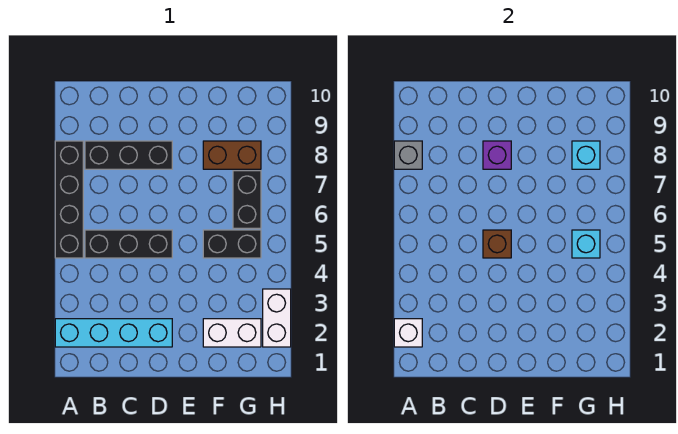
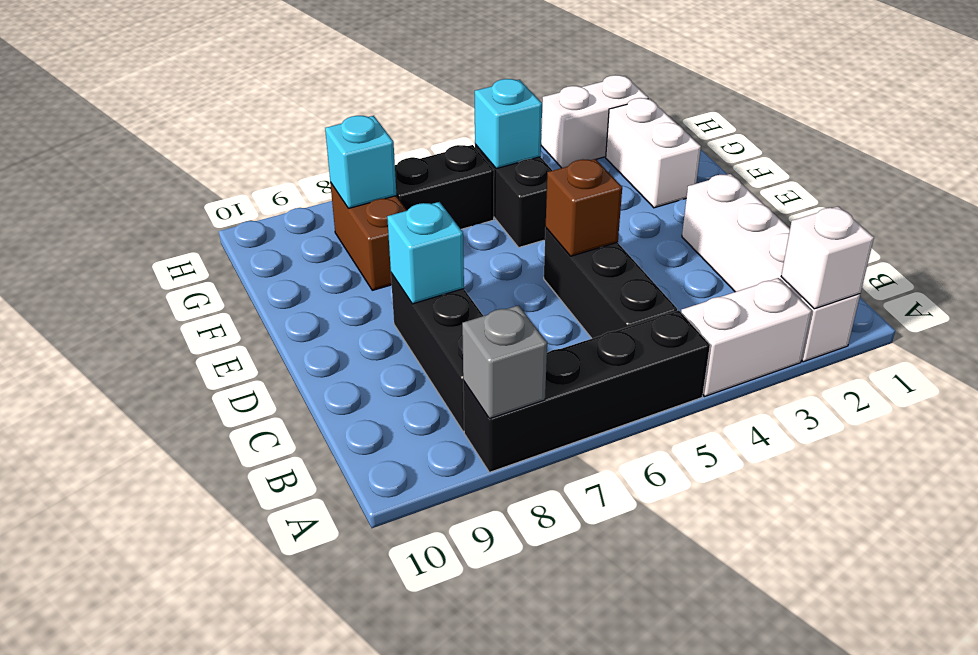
cyan 1x4 brick [55,319,172,347] -> white 1x4 brick [682,174,860,362]
none -> white 1x2 brick [681,278,812,396]
purple 1x1 brick [483,141,511,169] -> cyan 1x1 brick [387,202,464,304]

